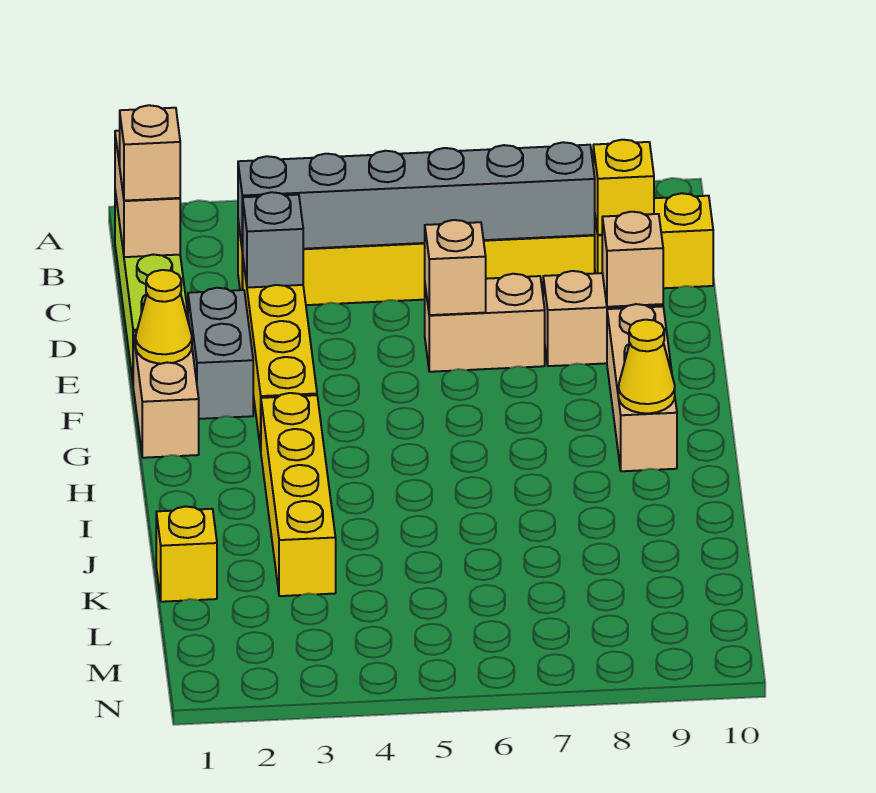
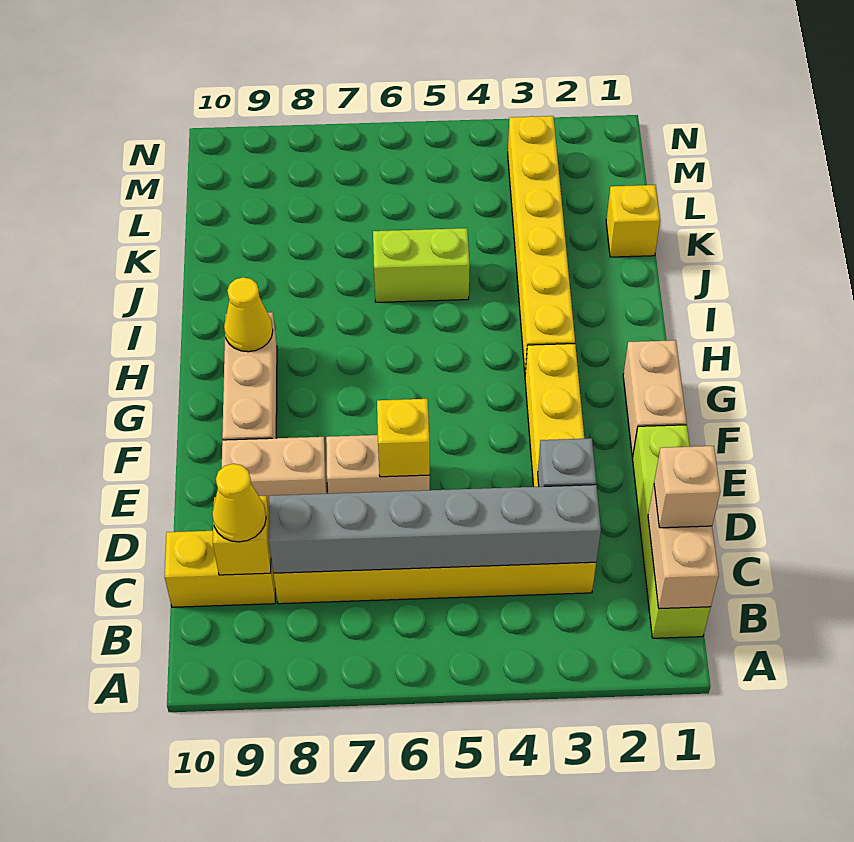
grey 1x2 brick [188,288,253,419] -> none
tan 1x1 brick [425,220,486,315] -> yellow 1x1 brick [377,399,430,477]
tan 1x1 brick [602,212,663,307] -> none
yellow 1x1 cone [136,270,192,364] -> yellow 1x1 cone moved to [212,464,266,542]
yellow 1x4 brick [261,393,336,596] -> yellow 1x6 brick [508,116,575,373]
none -> lime 1x2 brick [373,228,470,302]

